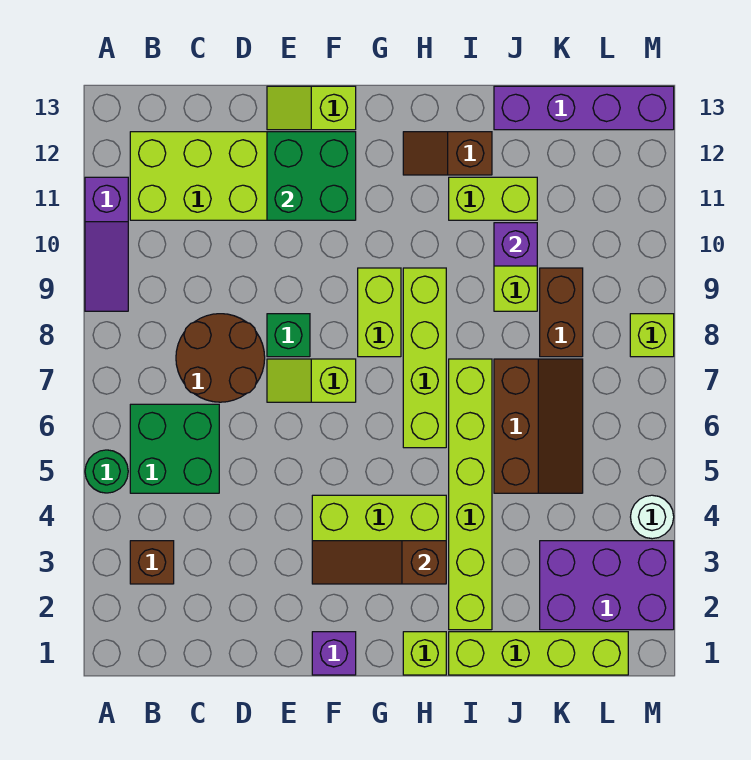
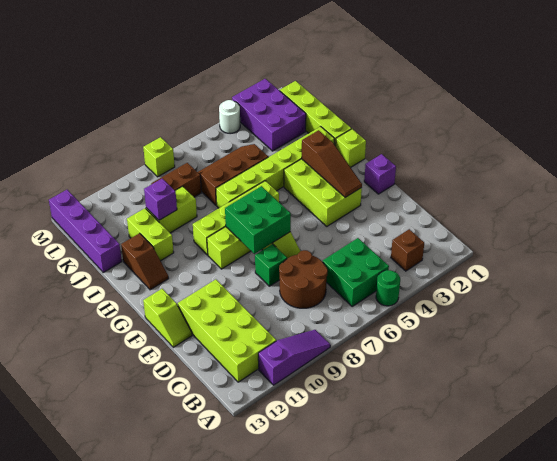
green 2x2 brick [267,132,356,220] -> green 2x2 brick moved to [225,186,291,254]

